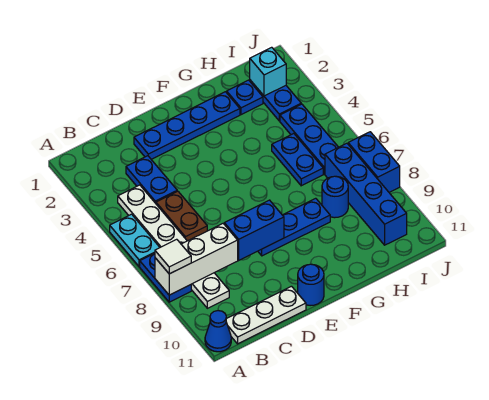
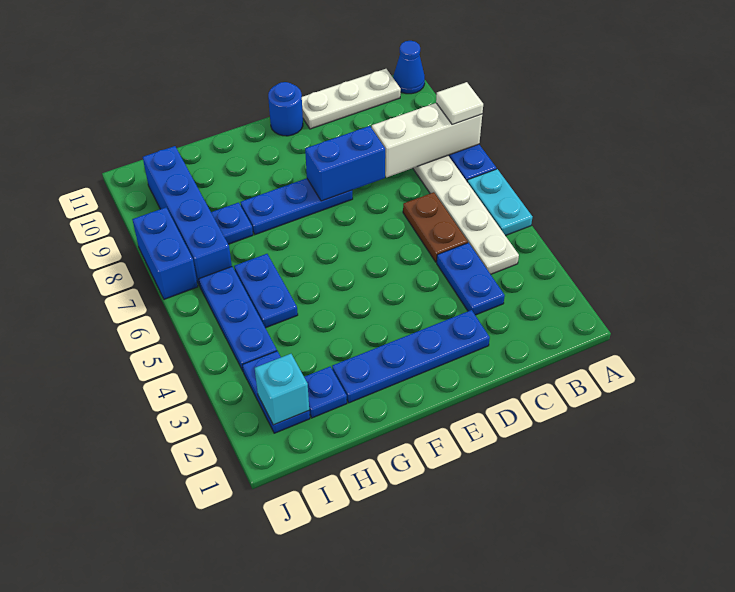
blue 1x1 round brick [322,176,348,218] -> blue 1x1 plate [211,203,253,244]

